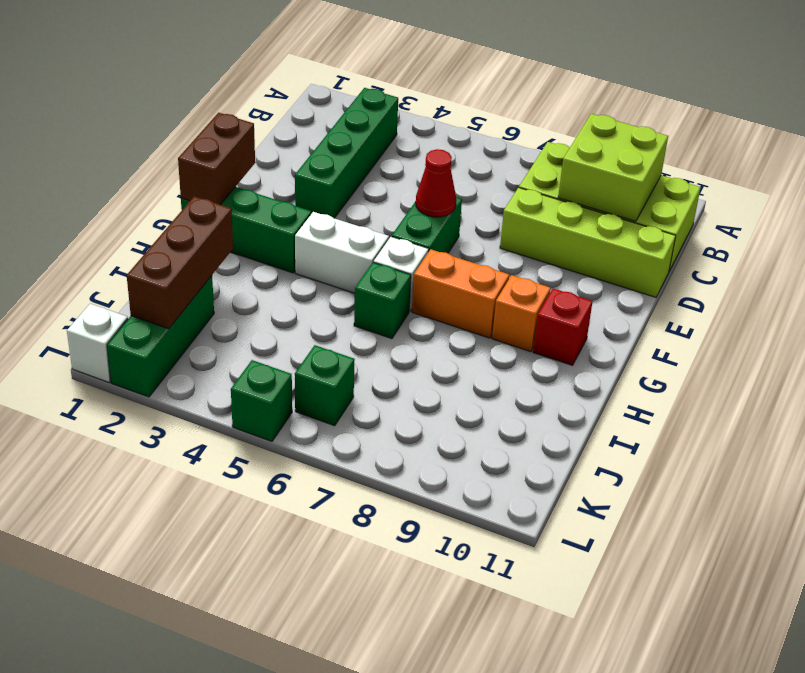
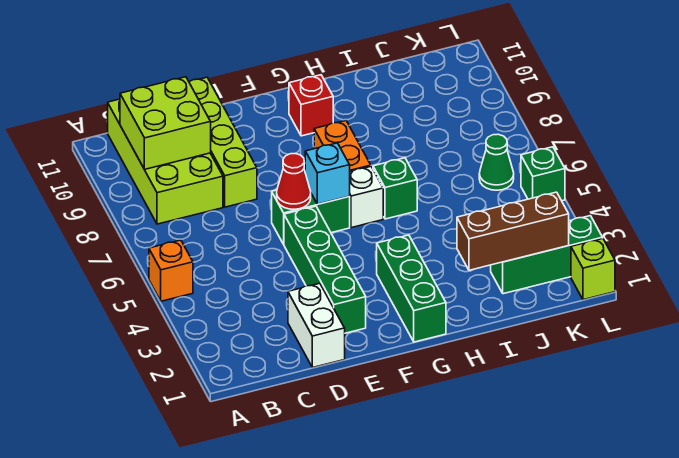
green 1x4 brick [295,88,398,218] -> green 1x4 brick turned to [284,206,366,333]
brown 1x2 brick [178,113,255,205] -> none
none -> cyan 1x1 brick [305,143,350,204]
white 1x2 brick [295,212,389,293] -> white 1x2 brick moved to [288,283,345,368]
orange 1x1 brick [492,275,551,352] -> orange 1x1 brick moved to [149,240,193,301]
green 1x1 brick [295,345,355,426] -> green 1x1 cone [479,134,514,190]
white 1x1 brick [67,304,128,382] -> lime 1x1 brick [571,239,615,300]

